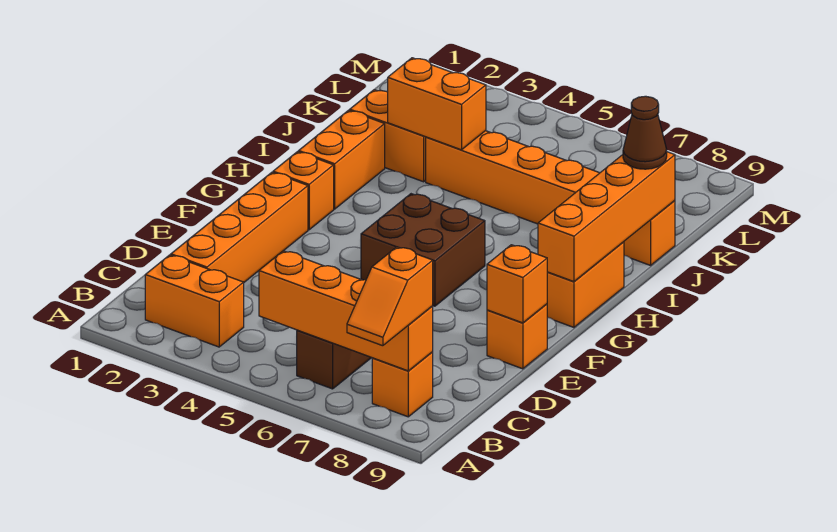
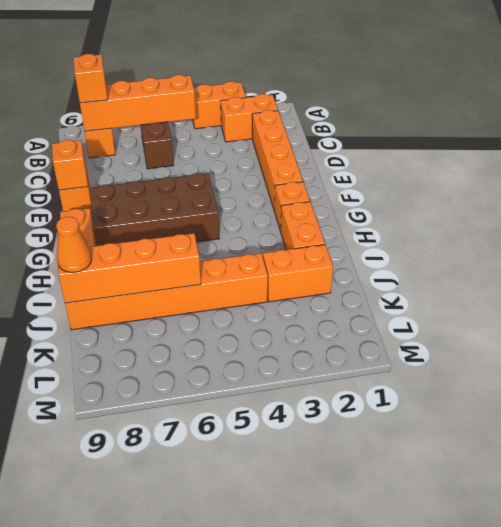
brown 2x2 brick [361,194,485,306] -> brown 2x4 brick [90,173,219,246]
orange 1x4 brick [538,152,675,282] -> orange 1x4 brick turned to [58,233,201,303]
orange 1x2 brick [388,58,486,150] -> orange 1x2 brick moved to [193,81,246,129]
brown 1x1 cone [623,96,667,169] -> orange 1x1 cone [56,217,92,272]

